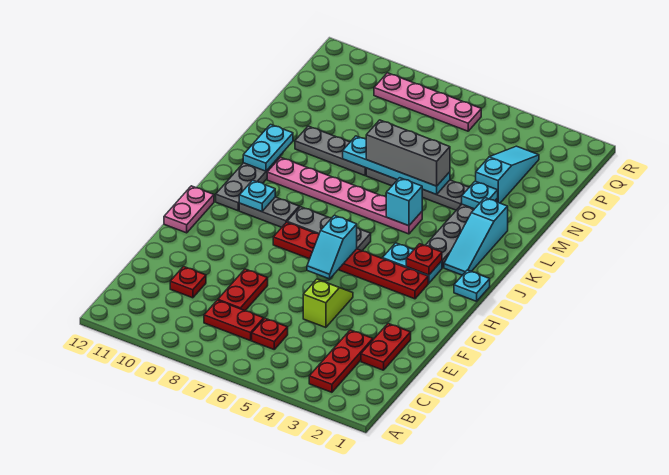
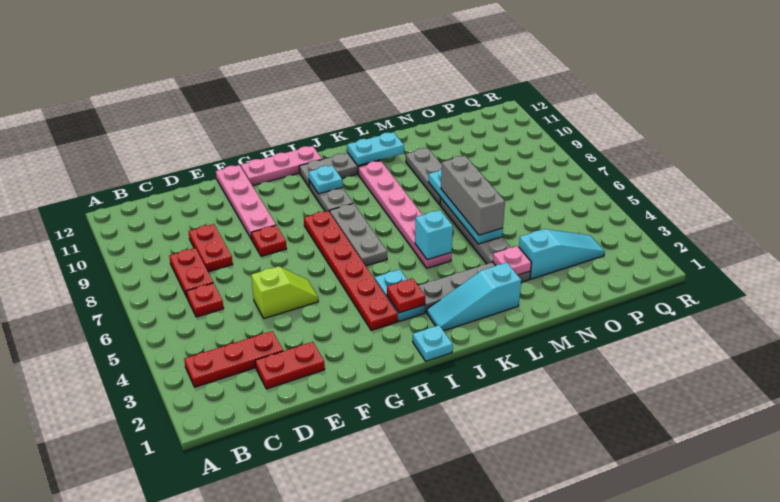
red 1x2 plate [218,269,268,311] -> red 1x2 plate turned to [188,224,233,272]
red 1x1 plate [170,267,206,298] -> red 1x1 plate moved to [251,225,287,256]
cyan 1x2 slope [307,215,357,279] -> none
pink 1x2 plate [164,186,214,233] -> pink 1x3 plate [241,146,322,186]
cyan 1x1 plate [462,181,498,209] -> pink 1x1 plate [493,246,531,275]
pink 1x4 plate [374,73,481,131] -> pink 1x4 plate moved to [216,165,276,240]

